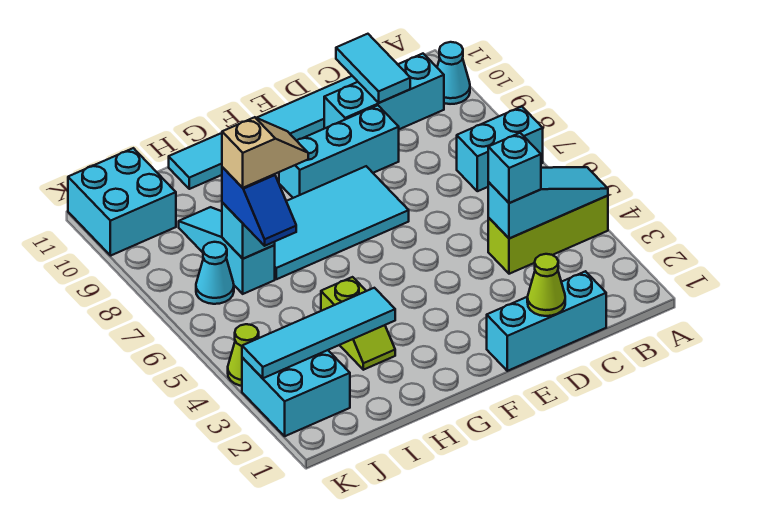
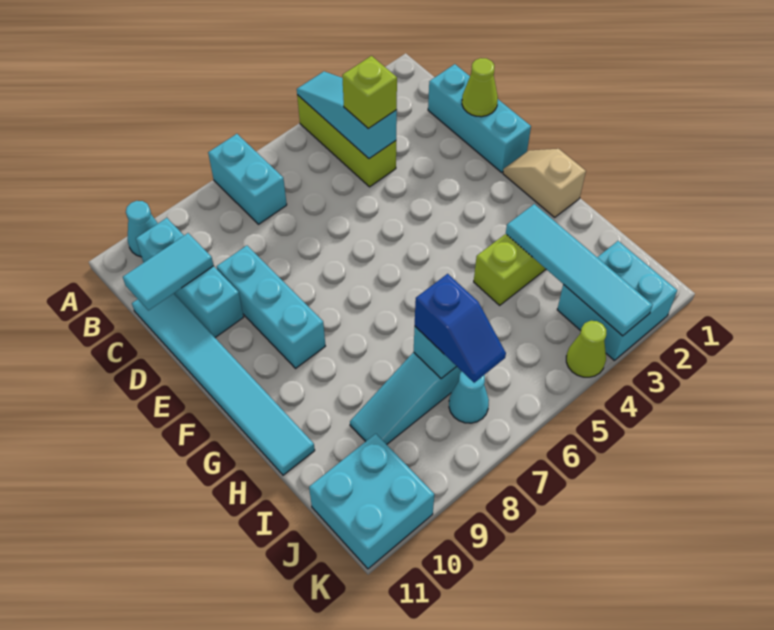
cyan 1x1 brick [488,133,541,203] -> lime 1x1 brick [342,56,397,129]
cyan 2x4 tile [275,166,409,279] -> none
tan 1x2 slope [222,117,308,188] -> tan 1x2 slope moved to [503,149,586,217]
blue 1x2 slope [222,167,296,246] -> blue 1x2 slope turned to [415,274,506,383]

